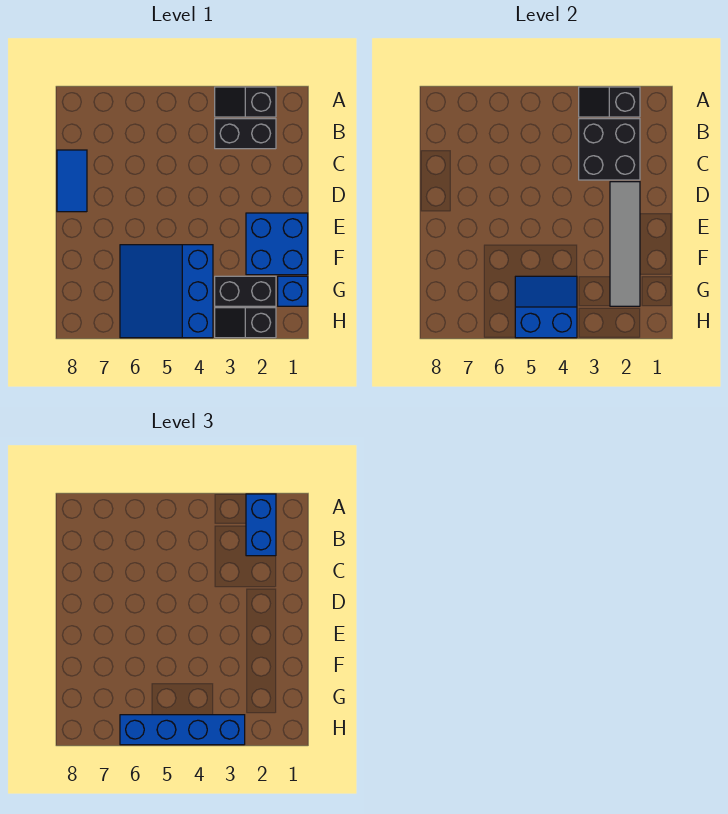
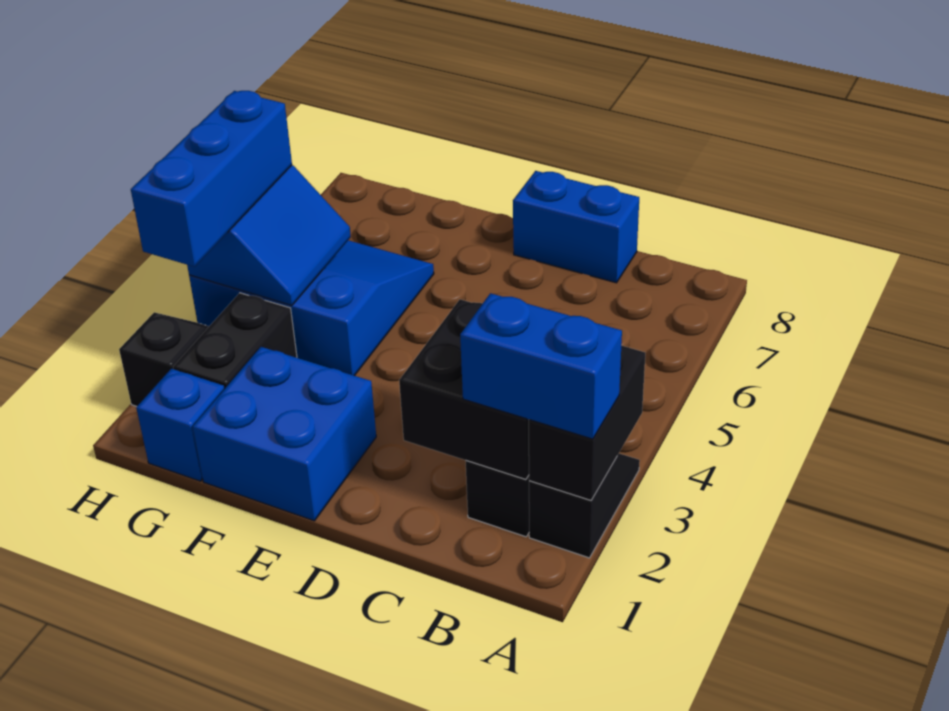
black 1x2 slope [579,87,640,117] -> black 1x2 brick [529,345,645,500]
blue 1x2 tile [57,150,87,212] -> blue 1x2 brick [513,171,639,283]
grey 1x4 tile [610,182,640,306] -> none
blue 1x4 brick [120,715,245,745] -> blue 1x3 brick [131,91,292,267]

